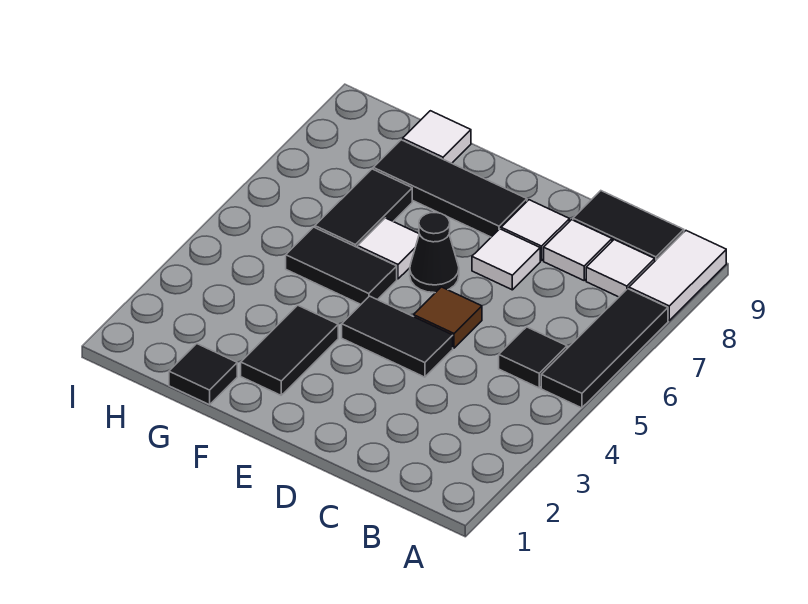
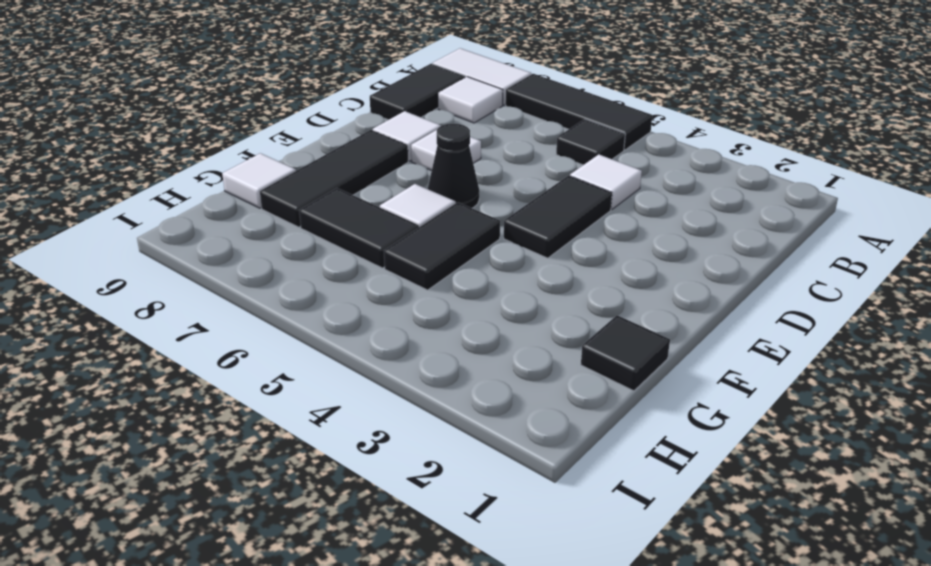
white 1x1 tile [544,220,612,280] -> white 1x1 tile moved to [570,155,642,209]
brown 1x1 tile [414,287,482,348] -> none
black 1x2 tile [241,305,338,395] -> none

